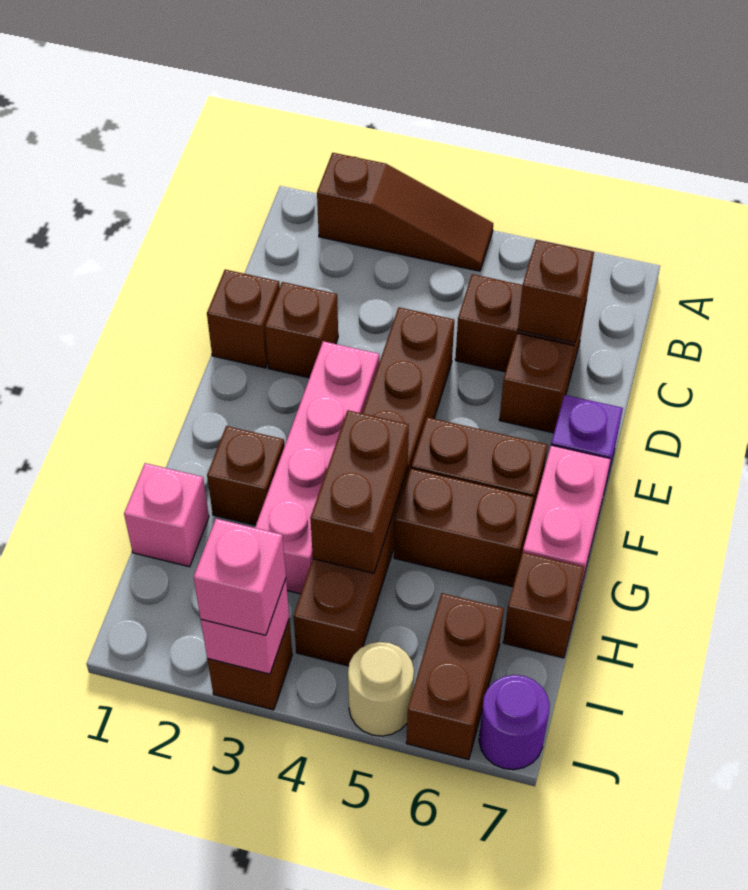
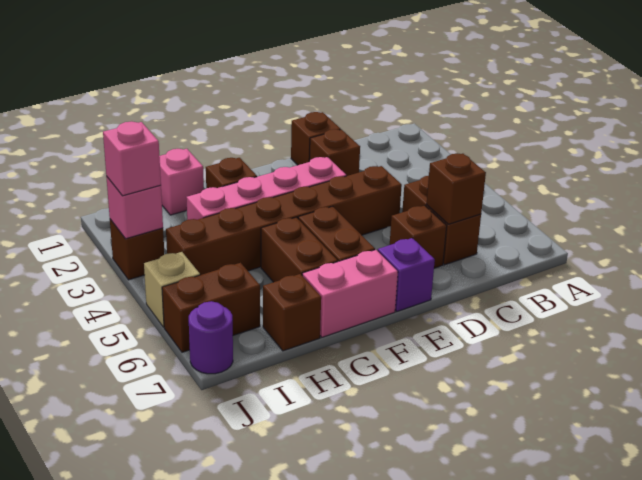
brown 1x3 slope [317,153,493,271] -> none
brown 1x2 brick [310,410,409,573] -> none
tan 1x1 round brick [348,642,414,736] -> tan 1x1 brick [144,252,200,327]

